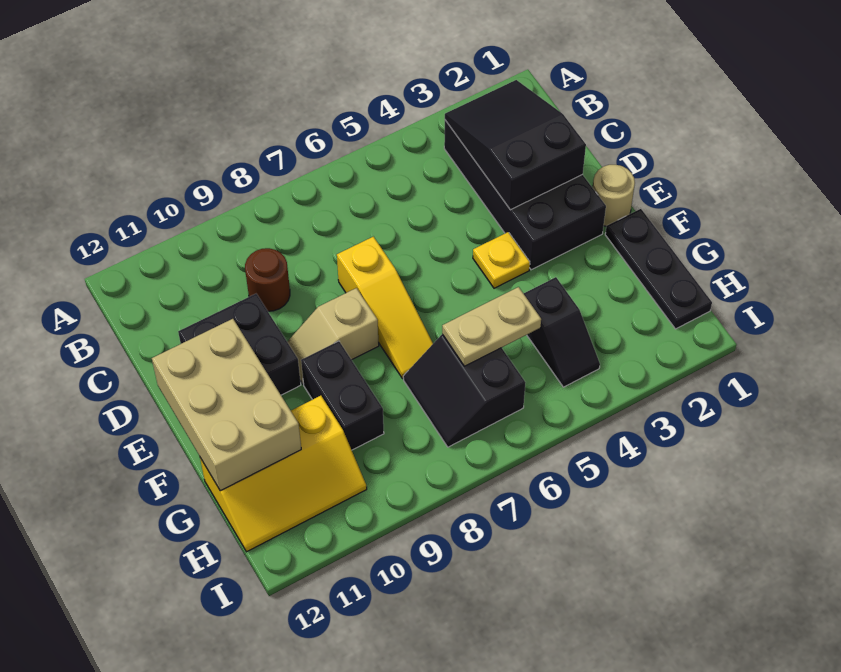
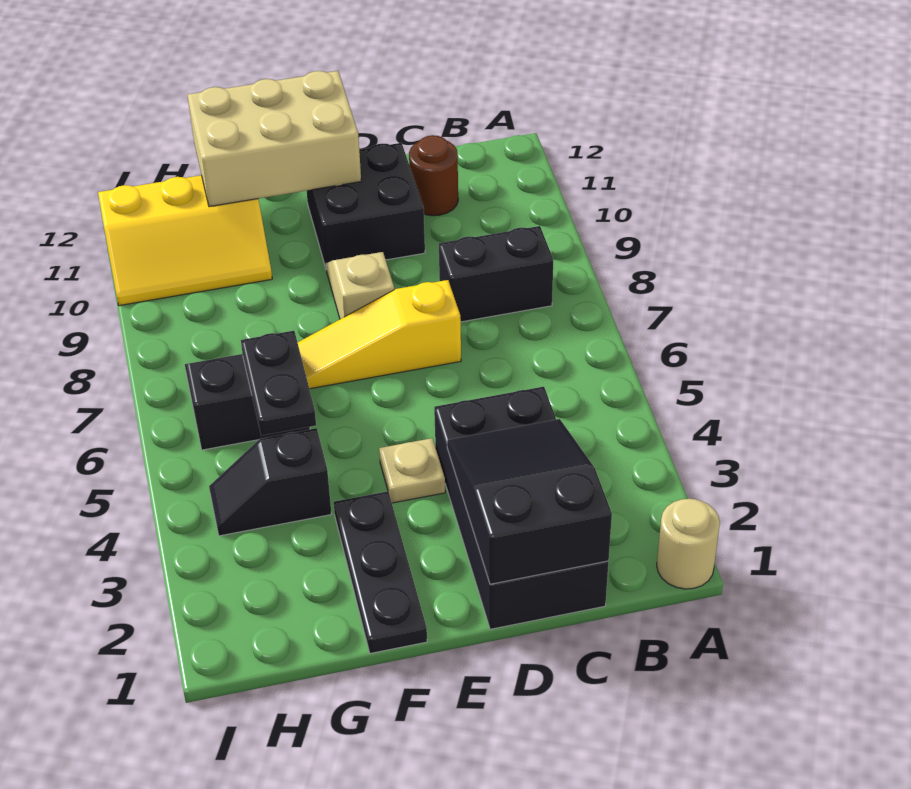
black 2x4 brick [444,120,606,270] -> black 2x4 brick turned to [434,387,609,629]
black 2x3 slope [445,80,586,210] -> black 2x3 slope turned to [447,419,612,584]
brown 1x1 round brick [245,248,290,311] -> brown 1x1 round brick moved to [409,135,458,216]
tan 1x1 round brick [593,165,635,226] -> tan 1x1 round brick moved to [657,499,720,589]
yellow 1x1 plate [473,232,530,288] -> tan 1x1 plate [379,438,445,503]
black 1x3 plate [605,209,712,329] -> black 1x3 plate turned to [334,491,427,653]
black 1x2 brick [301,341,384,450] -> black 1x2 brick moved to [439,226,553,322]
tan 1x2 plate [442,287,541,366] -> black 1x2 plate [241,331,316,436]
yellow 2x3 slope [200,396,367,552] -> yellow 2x3 slope turned to [98,175,272,306]

